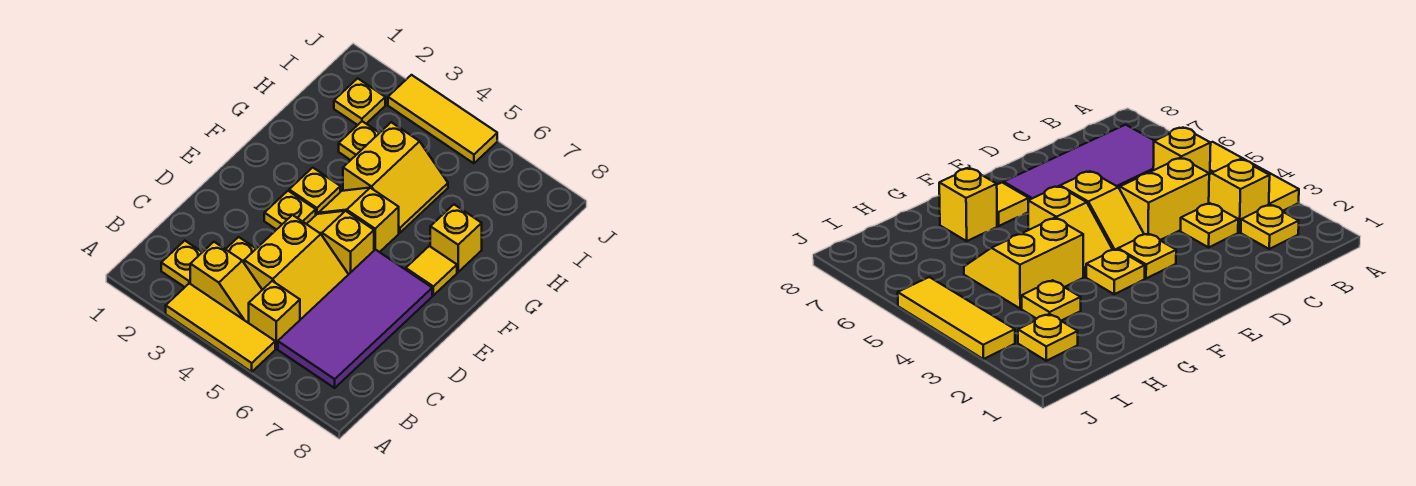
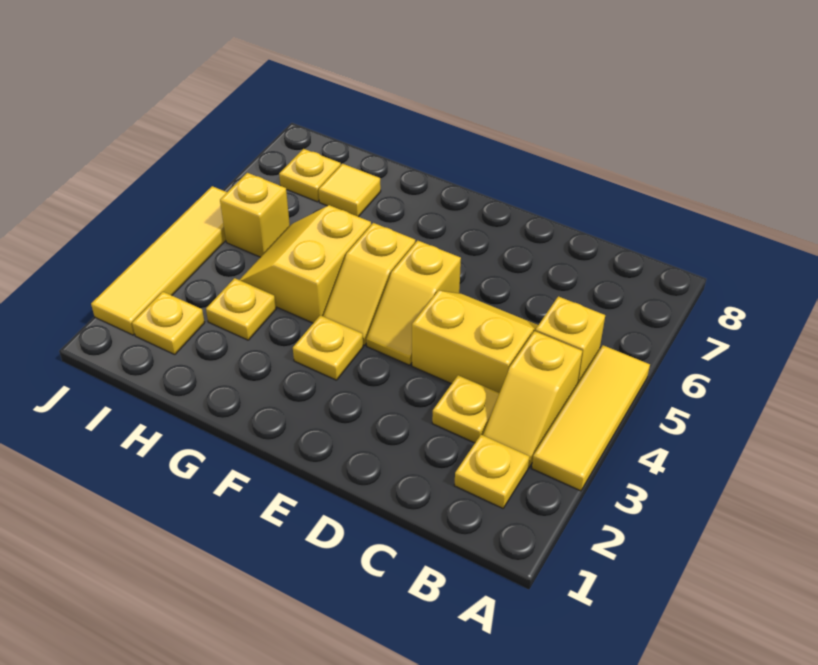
yellow 1x2 slope [190,242,262,323] -> yellow 1x2 slope turned to [483,331,582,467]
purple 2x4 tile [278,249,432,388] -> none
yellow 1x1 plate [264,191,316,230] -> yellow 1x1 plate moved to [279,149,341,202]
yellow 1x1 tile [406,246,457,295] -> yellow 1x1 tile moved to [319,164,381,217]
yellow 2x2 slope [343,122,448,233] -> yellow 2x2 slope turned to [240,205,371,323]
yellow 1x1 brick [430,205,482,272] -> yellow 1x1 brick moved to [220,173,290,257]
yellow 1x3 tile [388,75,497,163] -> yellow 1x4 tile [91,186,227,335]

